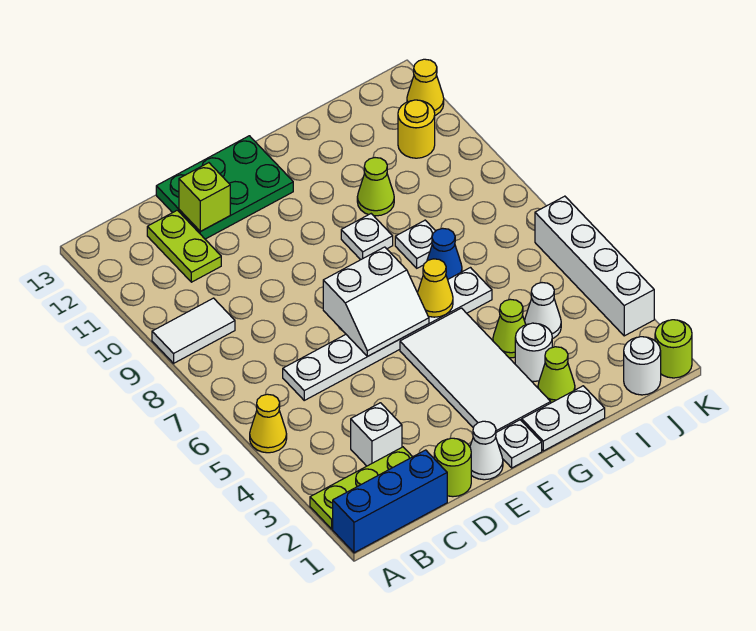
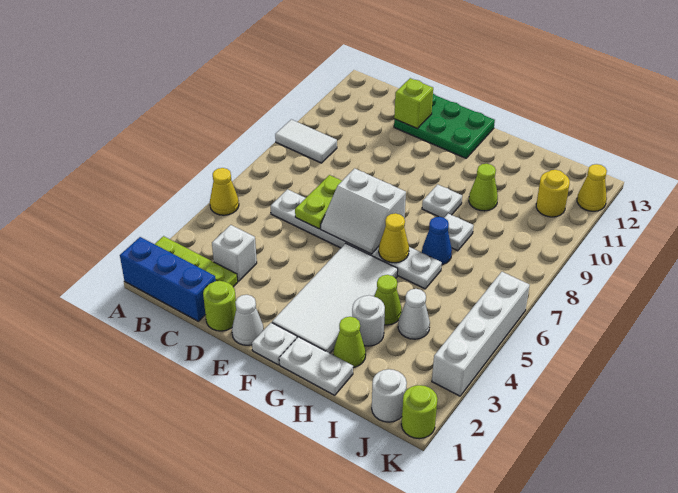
lime 1x2 plate [147,210,221,282] -> lime 1x2 plate moved to [295,175,342,229]

